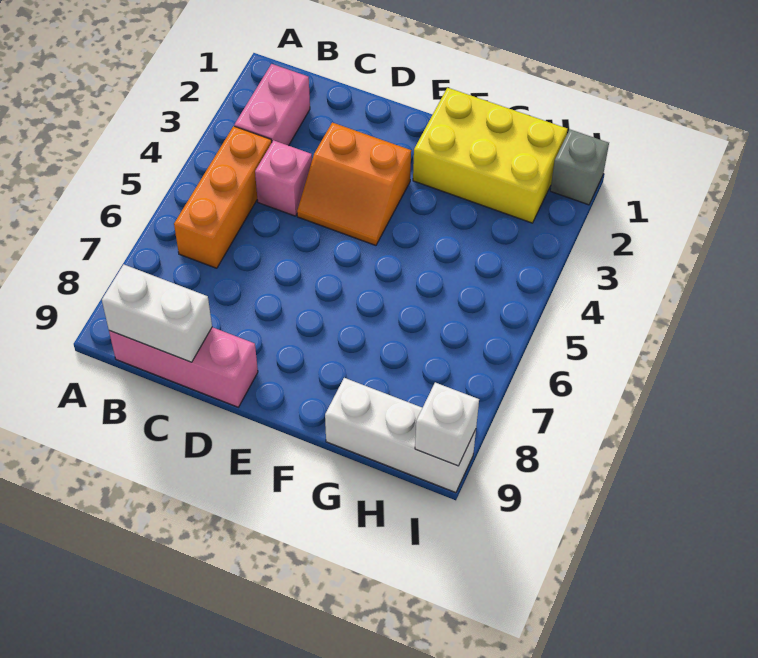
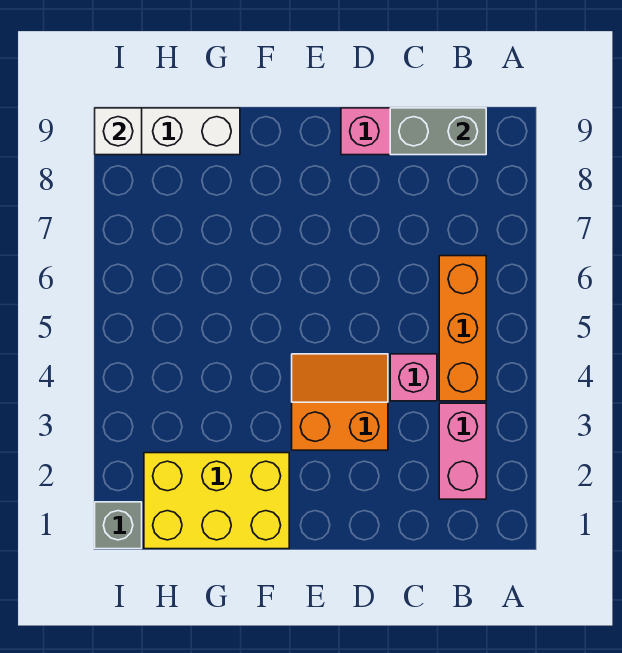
white 1x2 brick [102,265,212,362] -> grey 1x2 brick [390,108,486,155]

